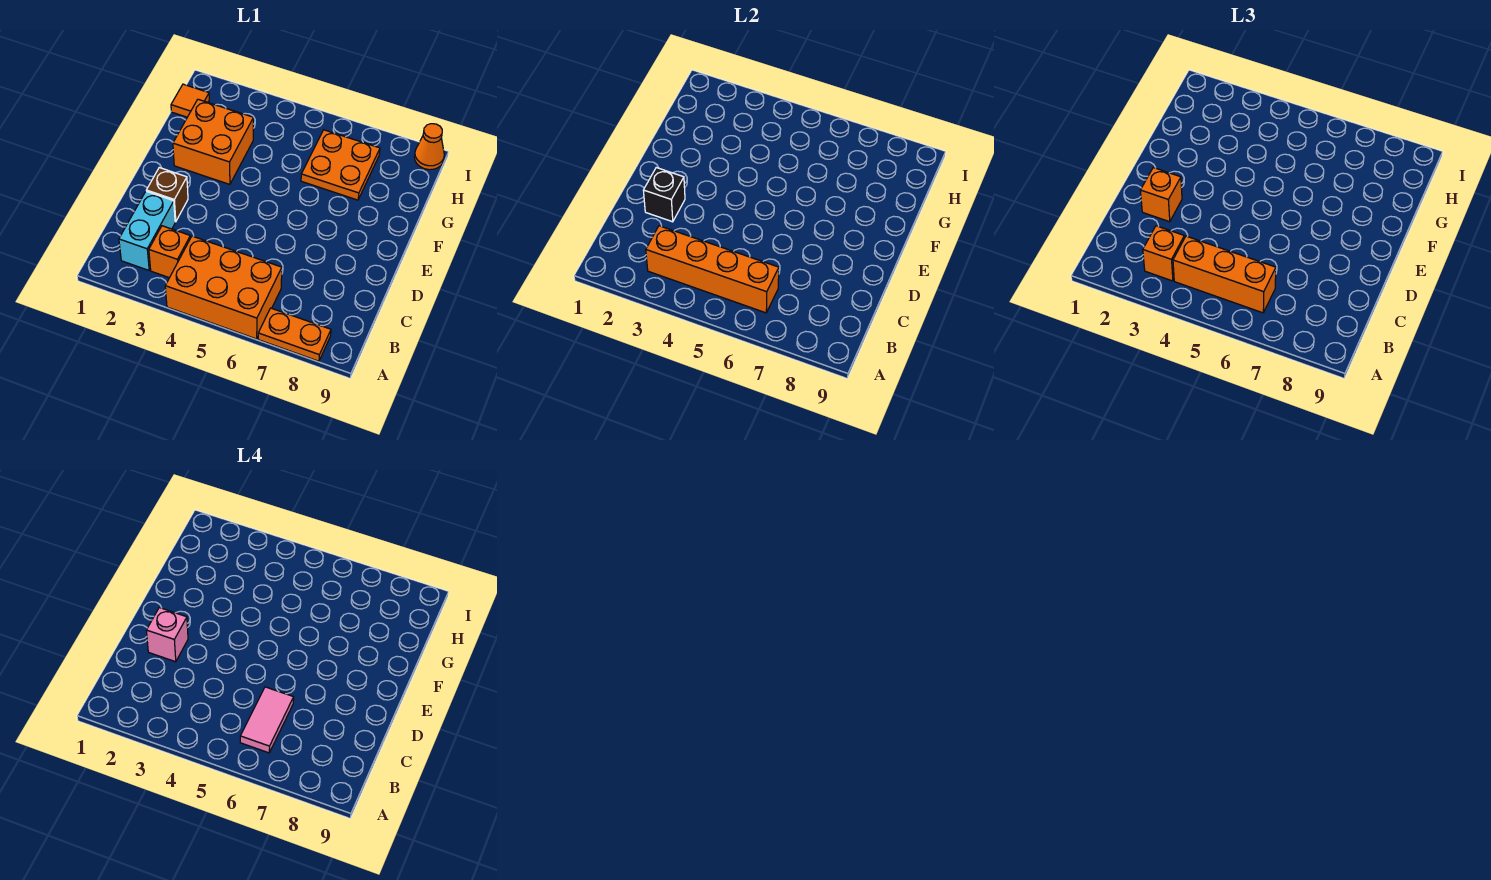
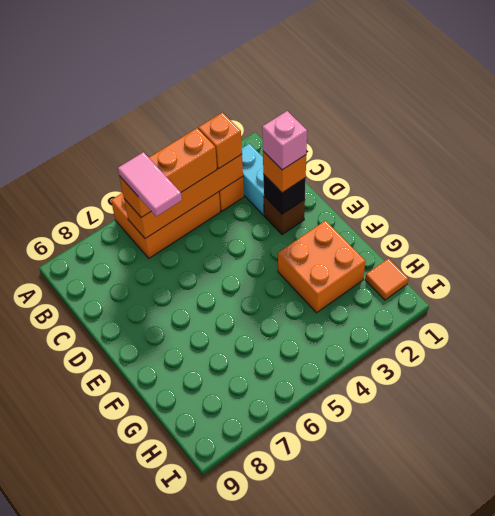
orange 1x2 plate [258,308,331,361] -> none
orange 2x2 plate [301,130,380,200] -> none
orange 1x1 cone [414,124,444,170] -> none

